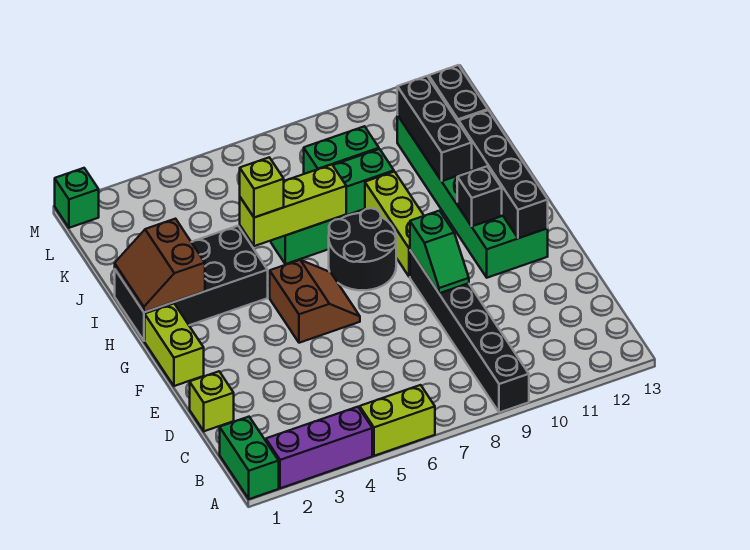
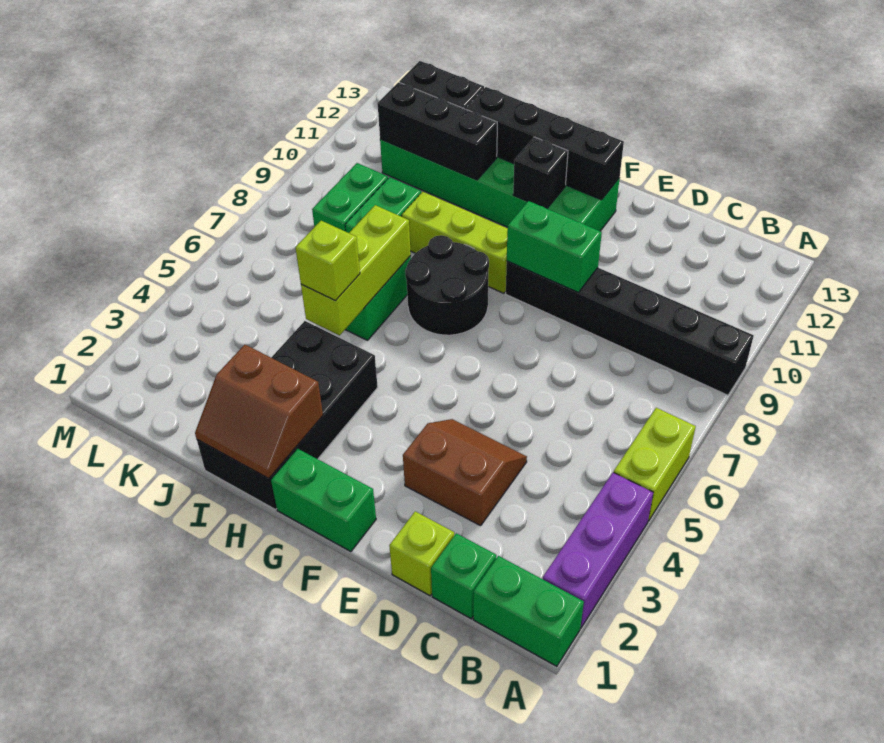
green 1x2 slope [410,211,469,293] -> green 1x2 brick [507,201,602,293]
lime 1x2 brick [145,304,204,386] -> green 1x2 brick [271,449,376,552]
brown 2x2 slope [270,260,360,343] -> brown 2x2 slope moved to [403,419,527,526]
green 1x1 brick [55,168,99,228] -> green 1x1 brick moved to [431,533,496,619]

